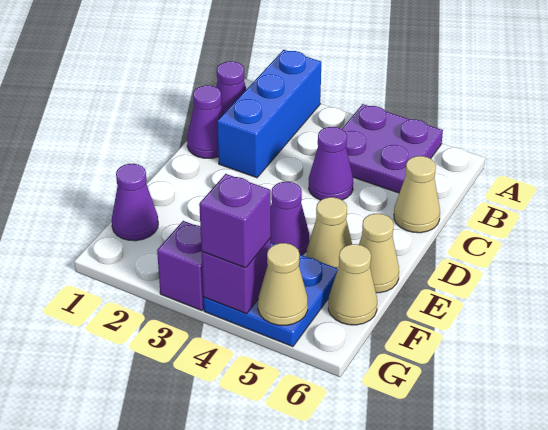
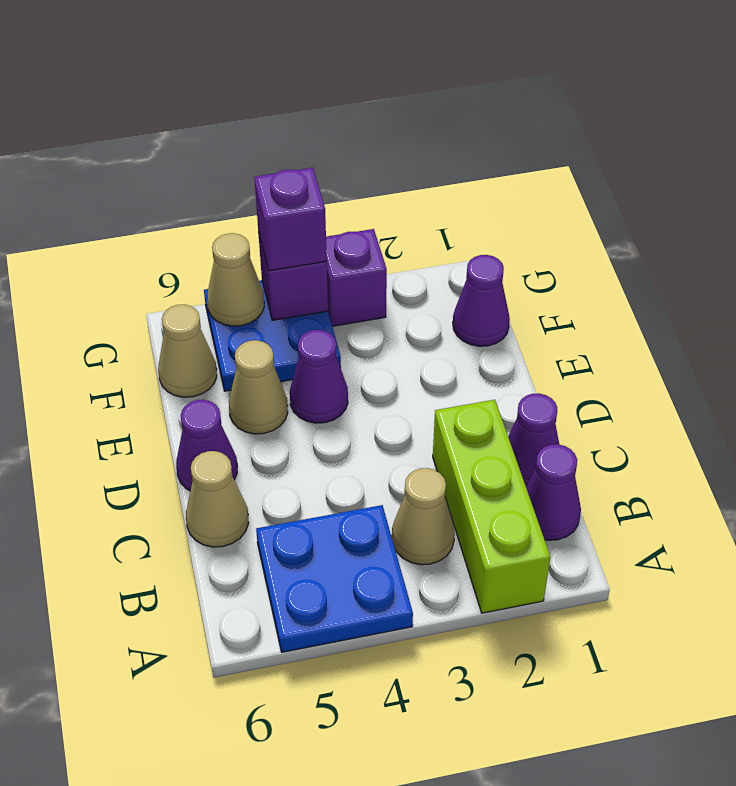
blue 1x3 brick [217,50,321,178] -> lime 1x3 brick [433,400,550,613]
purple 2x2 plate [342,104,443,193] -> blue 2x2 plate [256,505,413,652]
purple 1x1 cone [309,127,353,200] -> purple 1x1 cone moved to [176,400,237,491]
tan 1x1 cone [359,214,399,293] -> tan 1x1 cone moved to [392,468,455,565]

